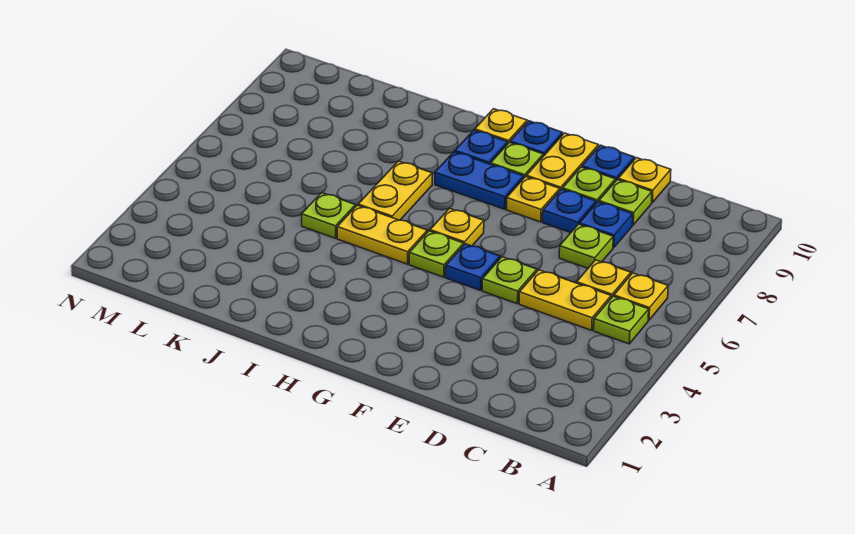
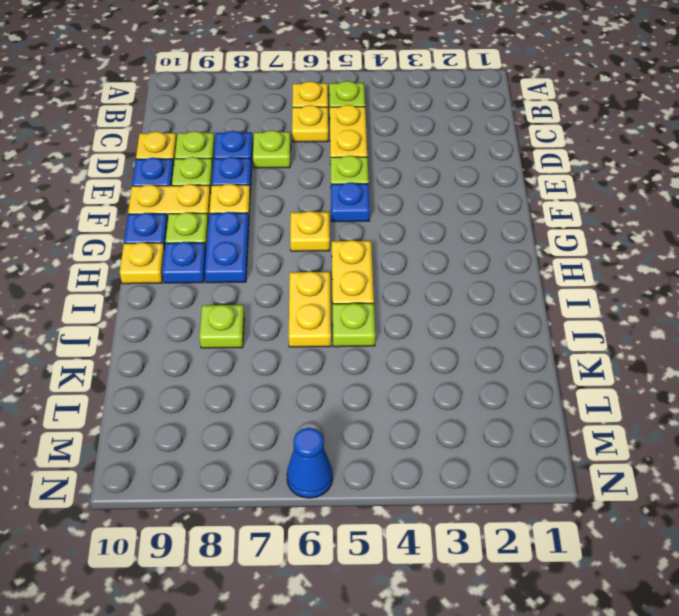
lime 1x1 plate [409,231,464,277] -> lime 1x1 plate moved to [200,305,244,348]
yellow 1x2 plate [358,161,432,220] -> yellow 1x2 plate turned to [289,271,331,347]
none -> blue 1x1 cone [287,428,333,498]

